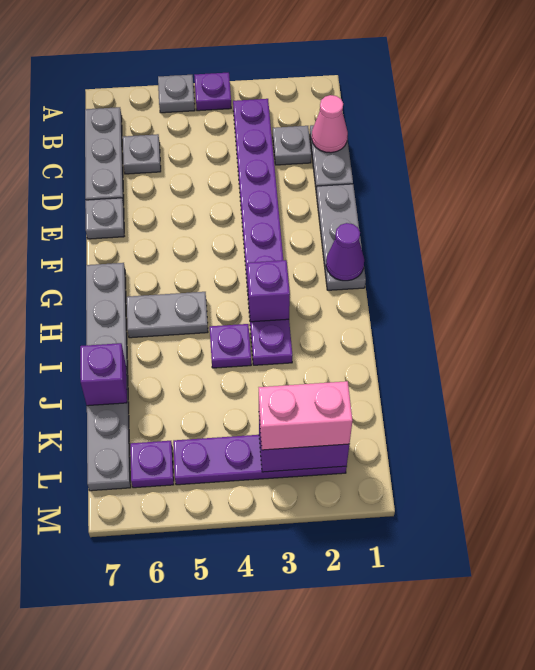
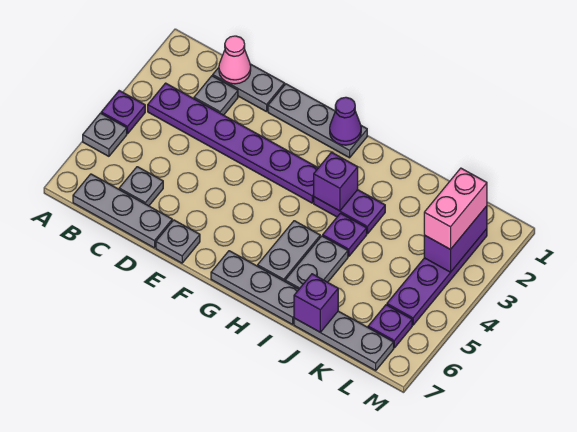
none -> grey 1x2 plate [285,236,348,289]

